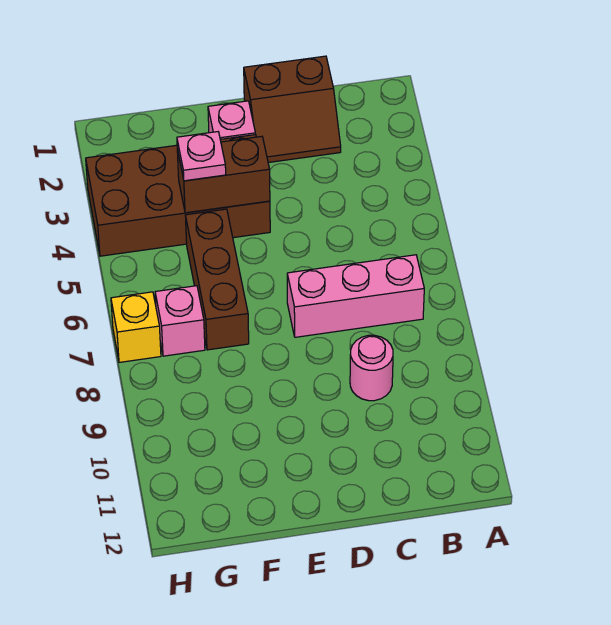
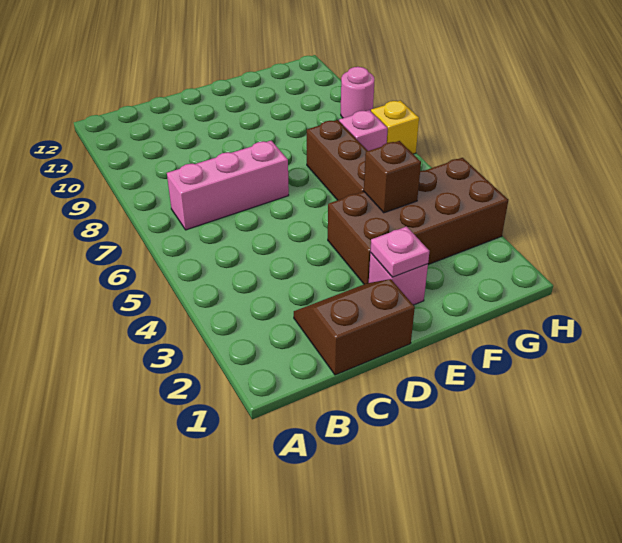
pink 1x1 round brick [350,335,393,401] -> pink 1x1 round brick moved to [341,67,374,118]
brown 1x2 brick [177,136,270,213] -> brown 1x1 brick [364,141,421,213]
pink 1x1 plate [177,132,226,181] -> pink 1x1 plate moved to [370,226,429,277]

